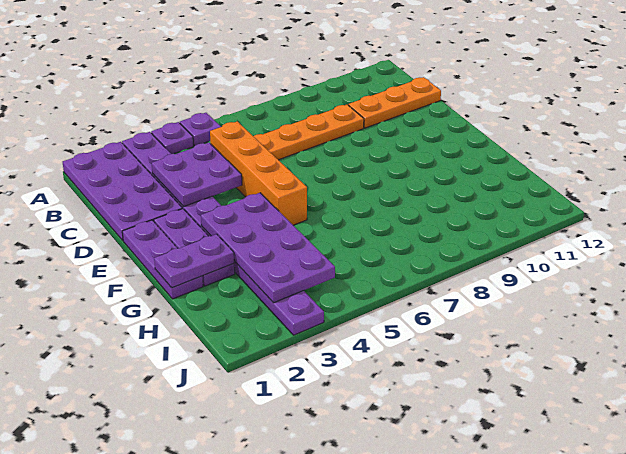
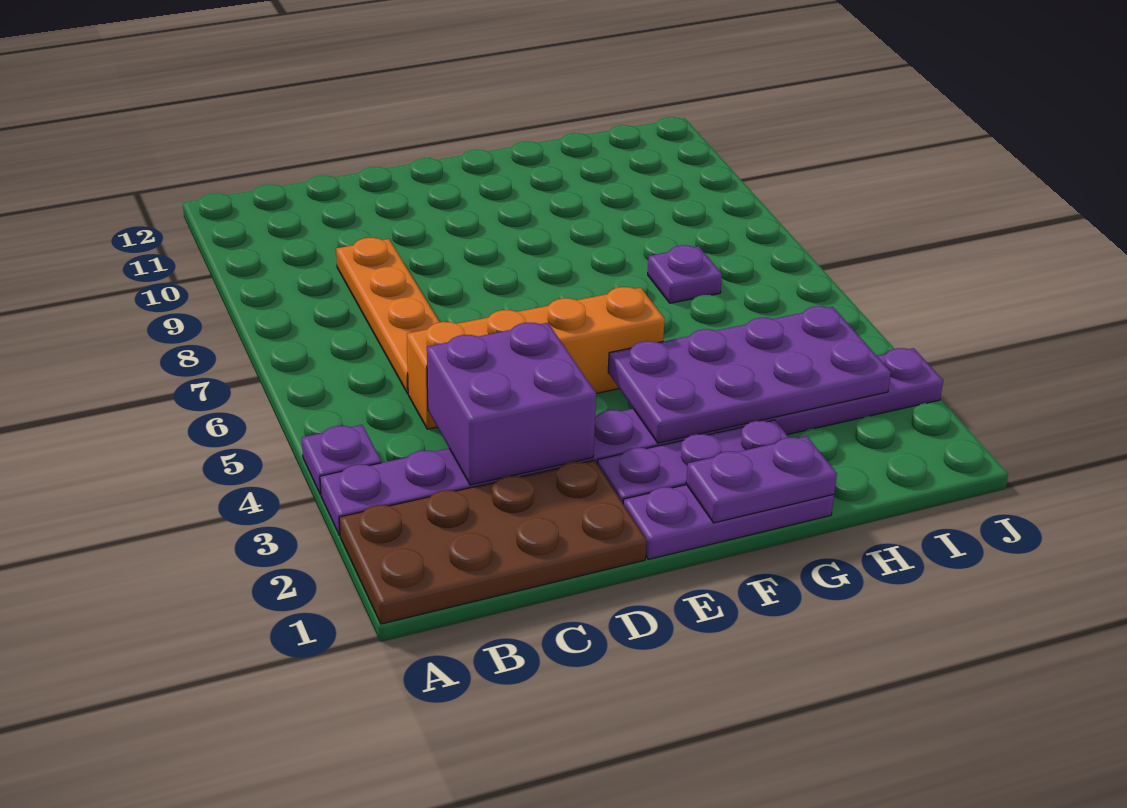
purple 2x4 plate [63,142,182,240] -> brown 2x4 plate [339,460,646,624]
purple 1x1 plate [180,113,221,146] -> purple 1x1 plate moved to [648,245,722,303]
purple 2x2 plate [152,143,242,207] -> purple 2x2 brick [427,323,596,485]
orange 1x3 plate [348,77,441,128] -> none
purple 1x2 plate [154,234,234,288] -> purple 1x2 plate turned to [686,436,837,523]

